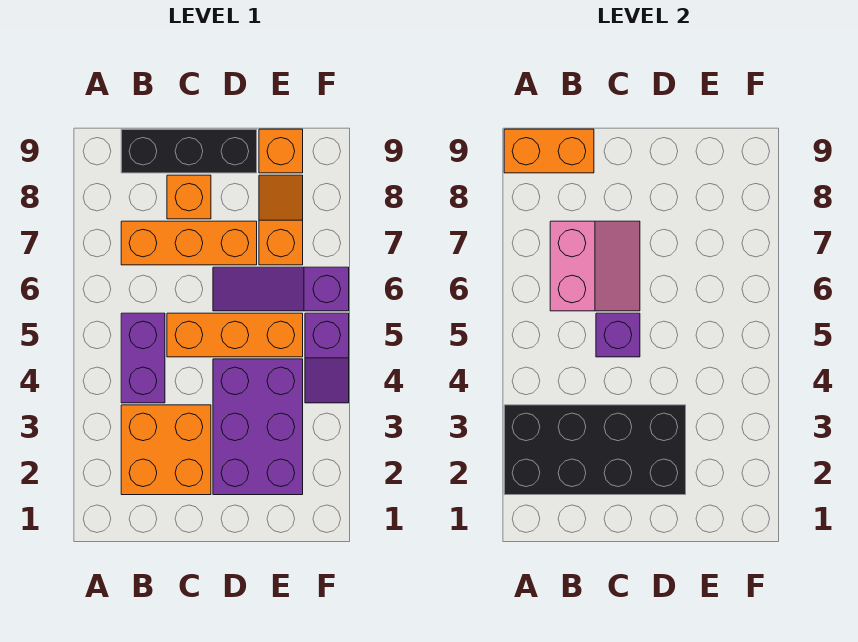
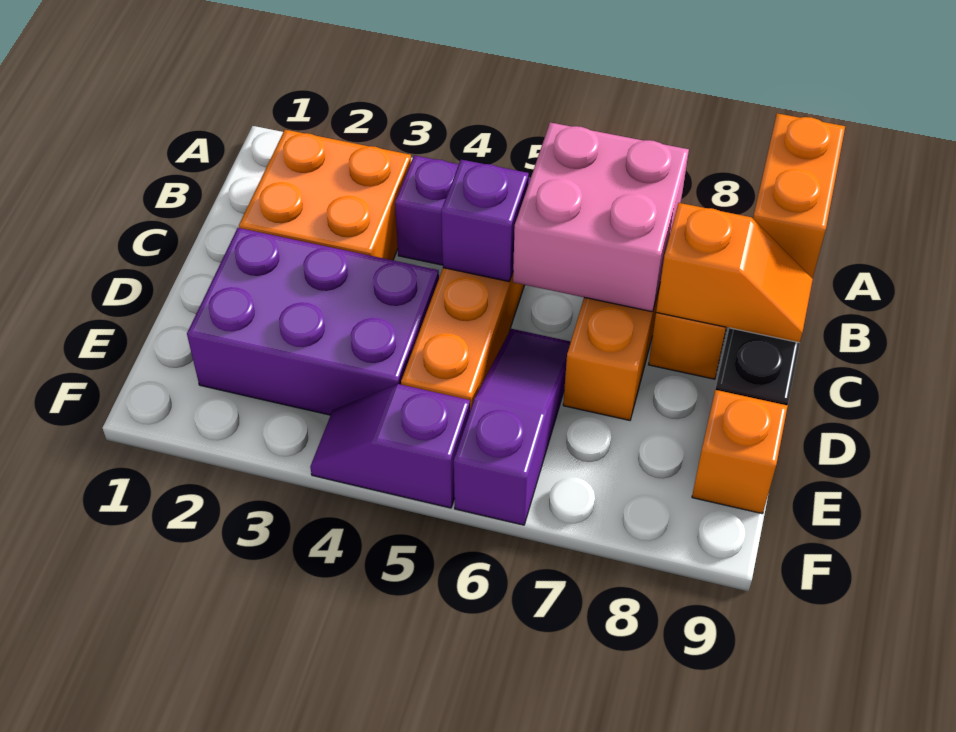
black 2x4 brick [504,405,686,495] -> none
pink 2x2 slope [550,221,640,311] -> pink 2x2 brick [513,122,689,312]
orange 1x2 slope [259,175,303,265] -> orange 1x2 slope moved to [656,203,813,343]

